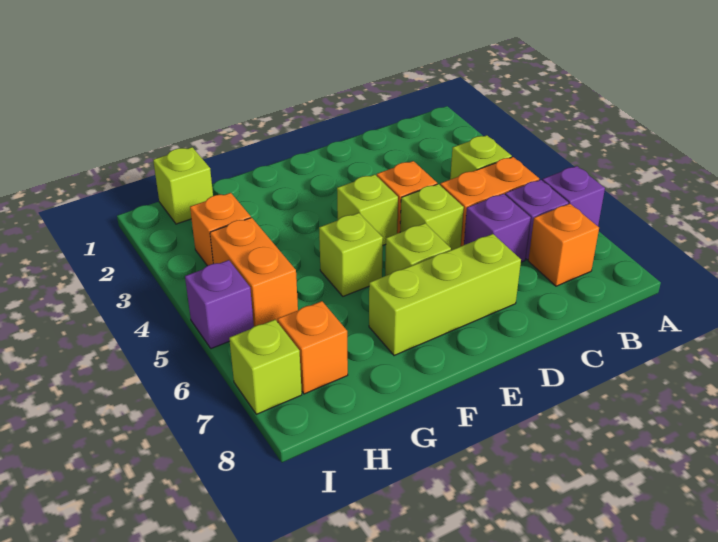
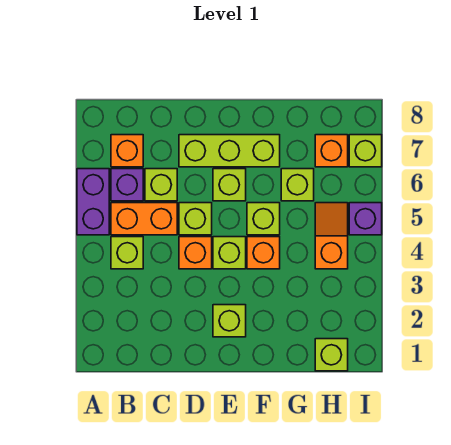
purple 1x1 brick [542,166,605,226] -> purple 1x2 brick [77,169,109,235]
purple 1x1 brick [464,194,531,262] -> lime 1x1 brick [145,169,177,201]
none -> lime 1x1 brick [213,305,246,337]
none -> lime 1x1 brick [281,169,314,201]
orange 1x1 brick [190,193,251,266] -> orange 1x1 brick moved to [247,237,280,269]
orange 1x2 brick [210,218,298,326] -> orange 1x2 slope [315,203,348,269]

